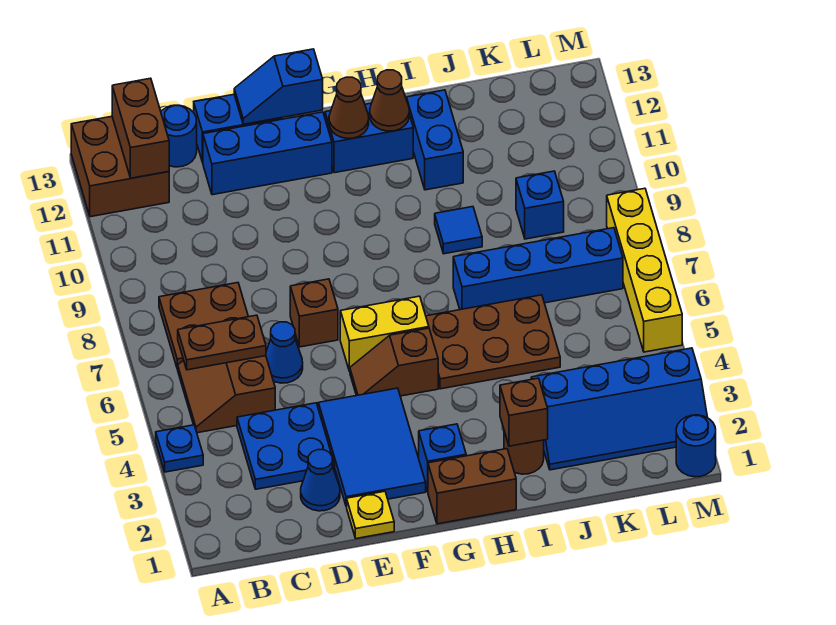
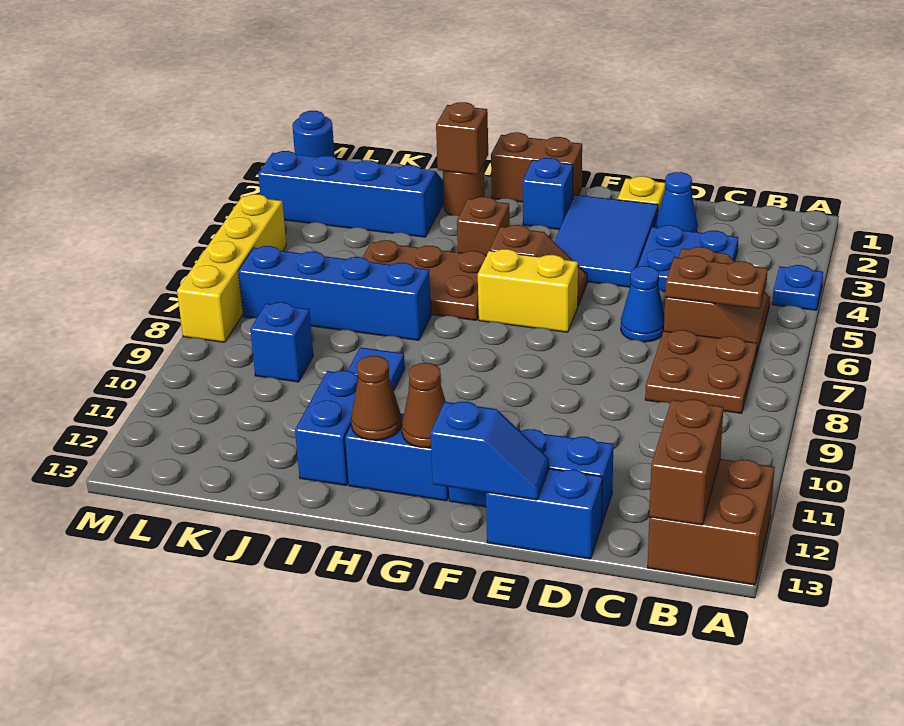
blue 1x1 round brick [161,105,197,167] -> none
brown 1x1 brick [290,279,338,347] -> brown 1x1 brick moved to [457,197,510,256]

